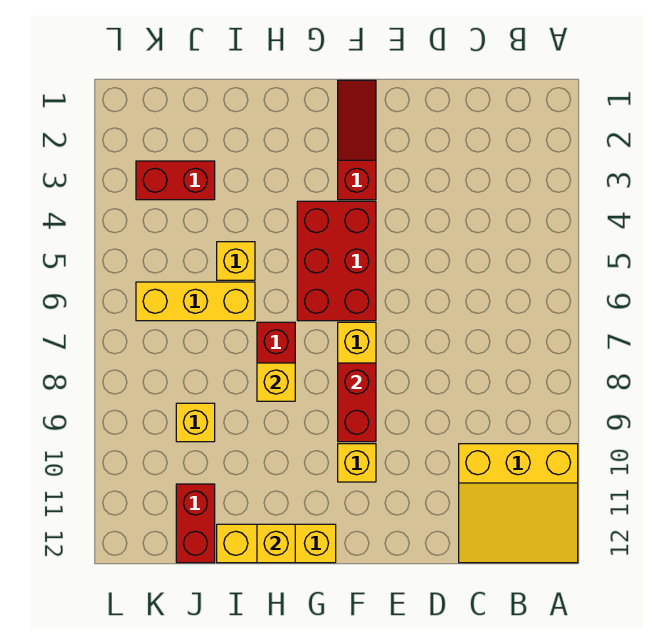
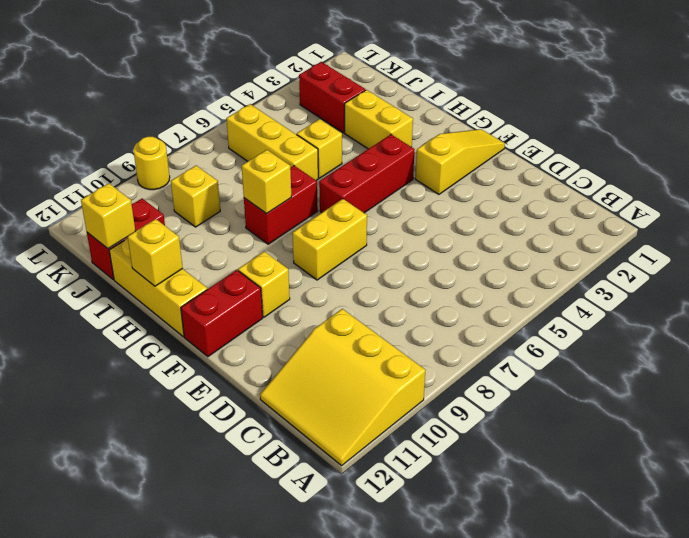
red 1x3 slope [338,80,376,200] -> yellow 1x3 slope [415,129,505,194]
red 2x3 brick [297,201,376,321] -> red 1x3 brick [319,134,415,213]
red 1x2 brick [338,363,376,442] -> red 1x2 brick moved to [181,270,263,357]
none -> yellow 1x2 brick [345,90,413,149]
none -> yellow 1x1 brick [81,183,135,249]
none -> yellow 1x1 round brick [133,137,170,190]

